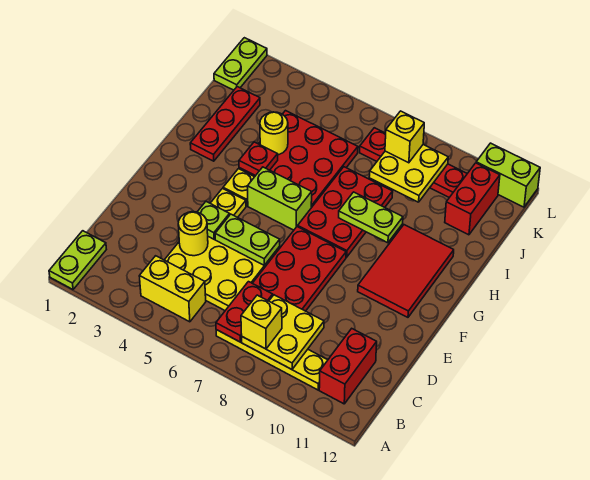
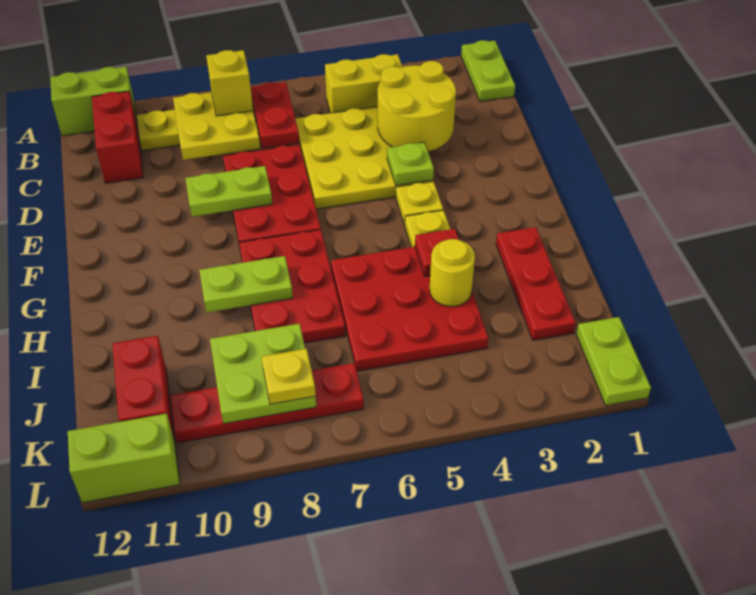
yellow 1x1 round brick [178,212,208,256] -> yellow 2x2 round brick [378,61,456,151]
lime 1x2 plate [215,214,280,265] -> lime 1x2 plate moved to [185,166,272,217]
red 2x3 tile [358,225,454,317] -> none
lime 1x2 brick [247,167,312,230] -> lime 1x2 brick moved to [50,67,137,136]
yellow 2x2 plate [369,144,448,202] -> lime 2x2 plate [210,324,317,424]
yellow 1x1 brick [385,111,424,163] -> yellow 1x1 plate [262,349,316,404]

